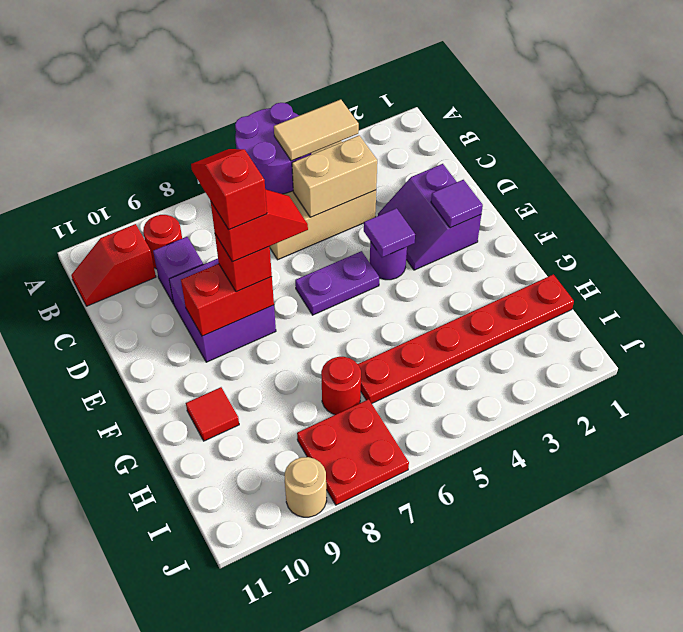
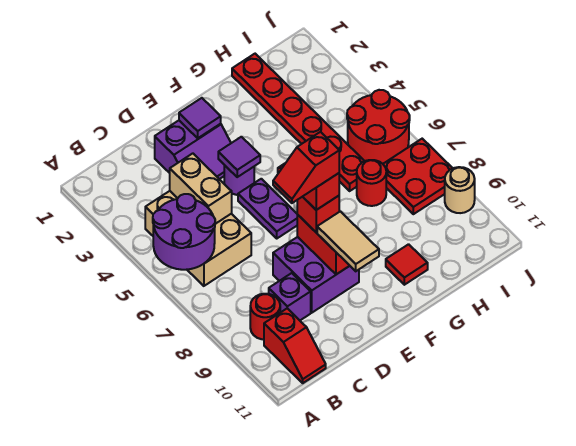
tan 1x2 tile [274,99,359,161] -> tan 1x2 tile moved to [317,211,379,271]
none -> red 2x2 round brick [347,90,410,164]

